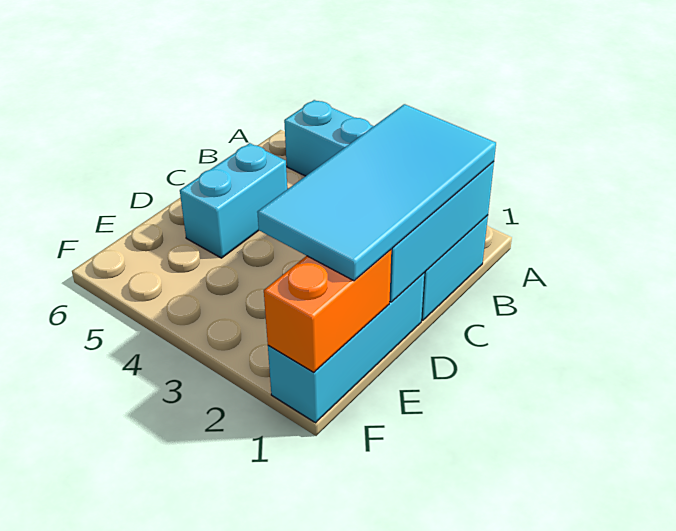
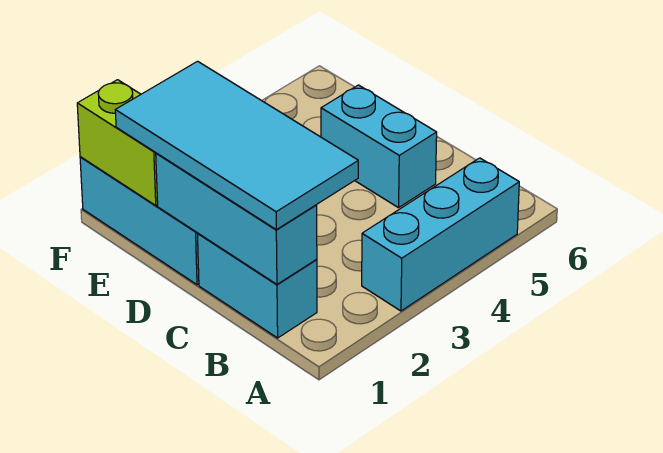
orange 1x2 brick [264,250,391,372] -> lime 1x2 brick [77,80,158,205]

